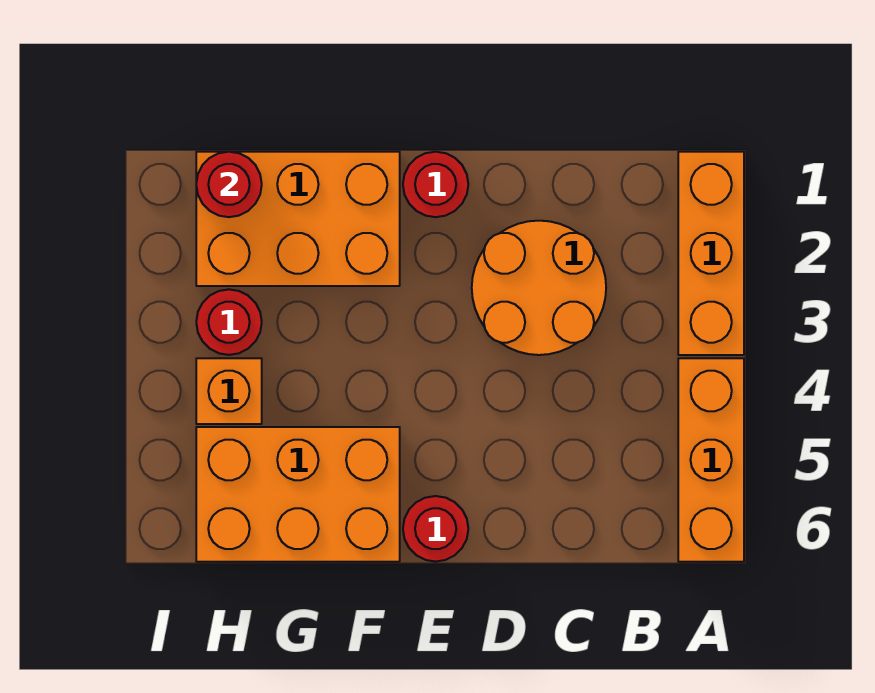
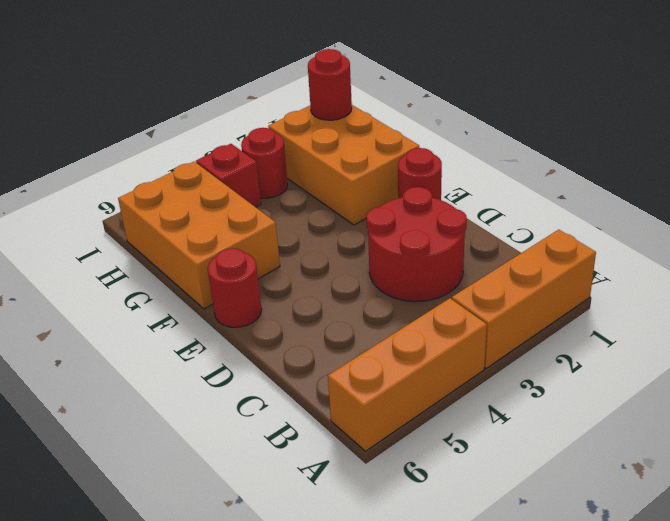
orange 2x2 round brick [472,221,606,355] -> red 2x2 round brick [366,187,467,302]
orange 1x1 brick [196,358,262,424] -> red 1x1 brick [196,144,261,207]

